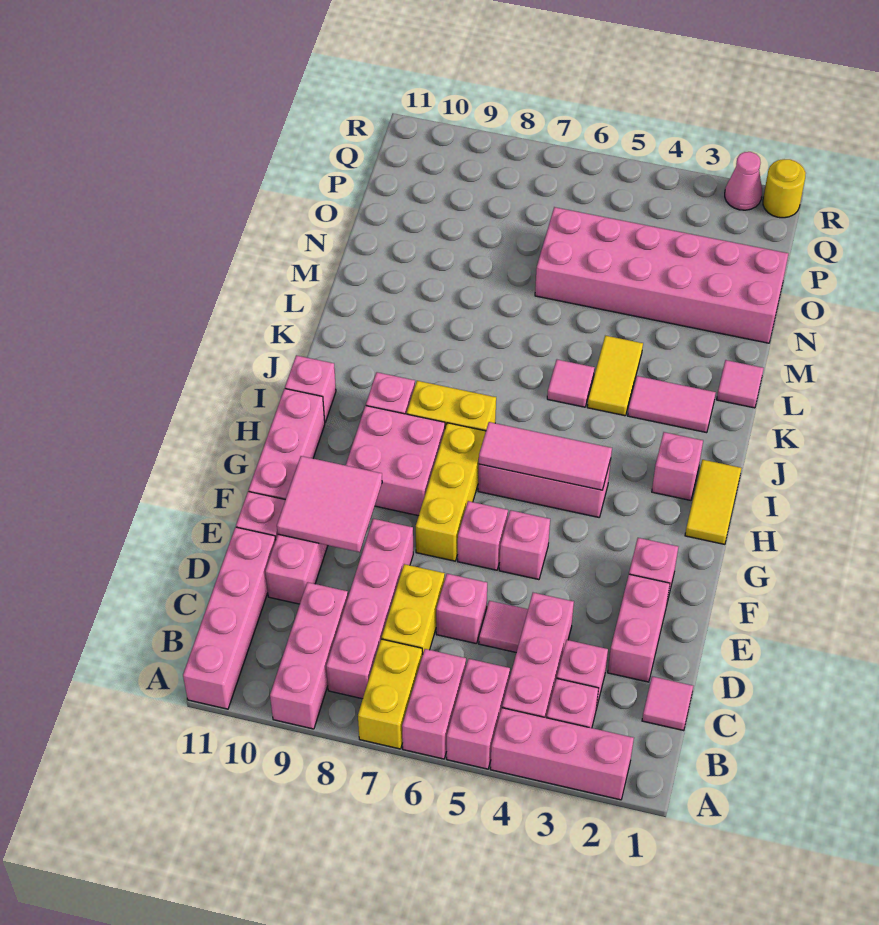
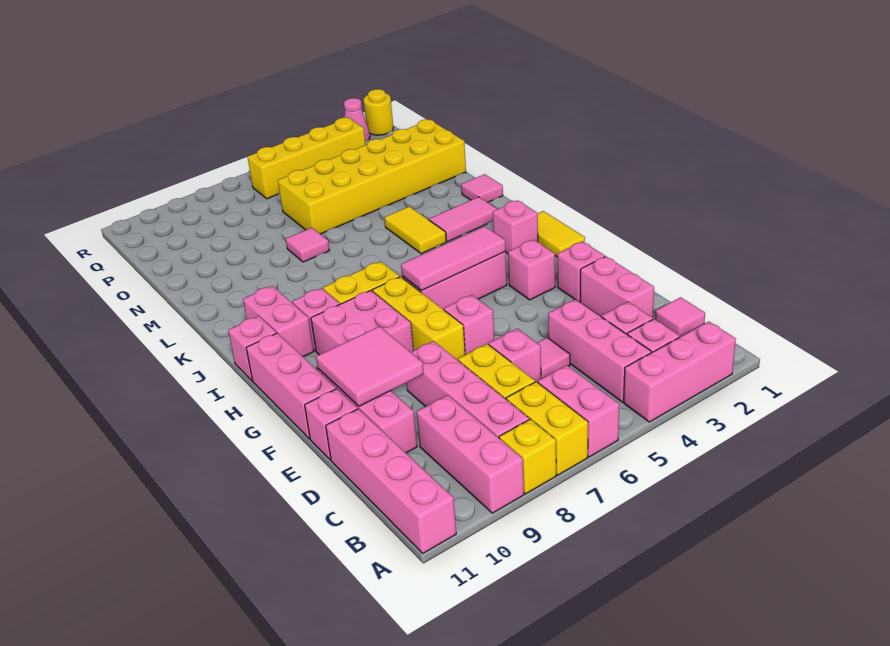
pink 1x2 brick [447,659,510,769] -> pink 1x2 brick moved to [243,286,314,357]
none -> yellow 1x1 brick [499,419,556,494]
pink 1x1 brick [499,510,550,580] -> pink 1x1 brick moved to [508,240,555,300]
pink 1x1 tile [547,360,595,407] -> pink 1x1 tile moved to [286,228,330,262]
pink 2x6 brick [535,207,788,343] -> yellow 2x6 brick [278,119,466,234]
none -> yellow 1x4 brick [247,118,365,199]

